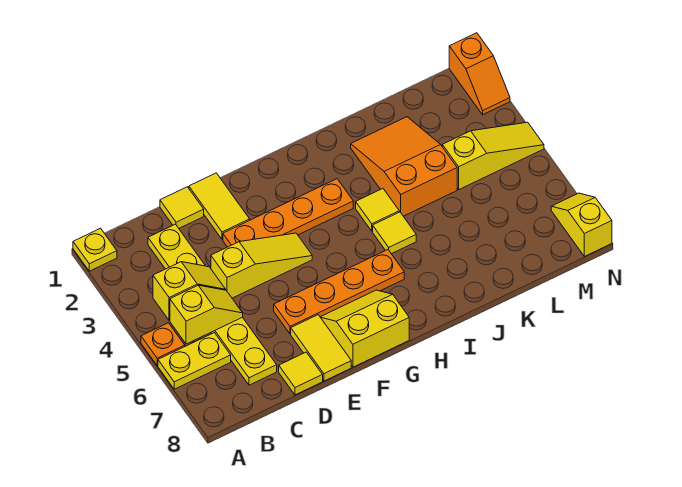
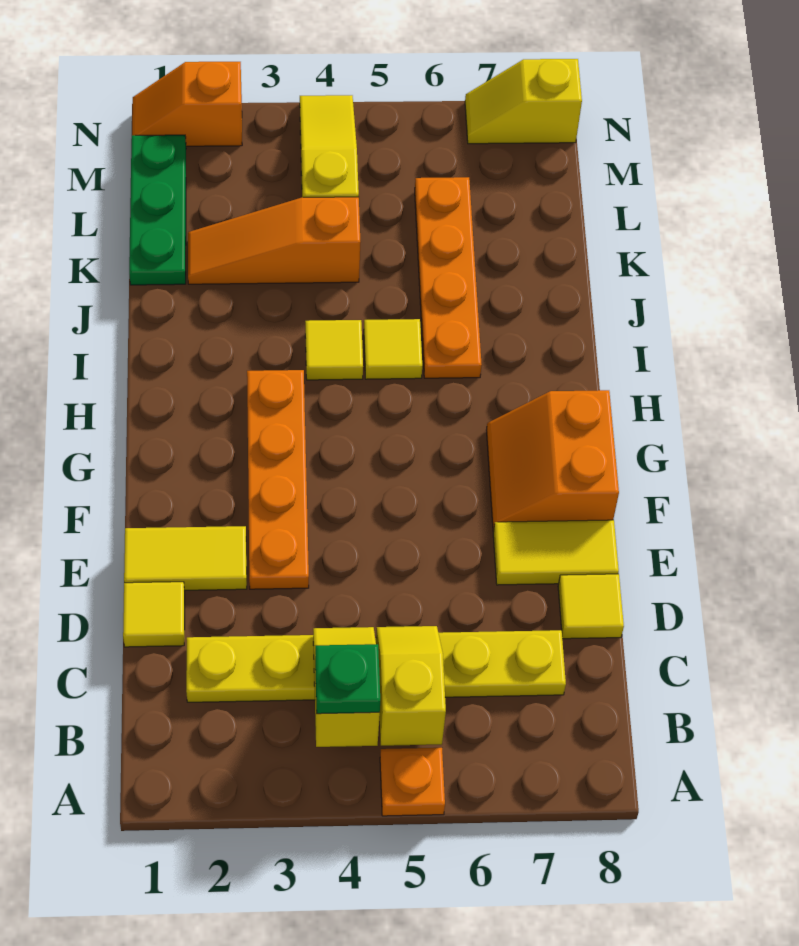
yellow 1x1 plate [73,228,117,271] -> none
yellow 1x2 plate [158,333,231,389] -> none
none -> green 1x1 plate [315,644,380,714]
yellow 1x3 slope [211,233,312,298] -> none
orange 1x4 plate [274,250,404,334] -> orange 1x4 plate moved to [415,177,482,378]
yellow 2x2 slope [321,290,409,367] -> orange 2x2 slope [486,390,619,531]
orange 2x3 slope [351,117,457,216] -> orange 1x3 slope [188,197,361,284]
none -> green 1x3 plate [129,135,186,285]
orange 1x2 slope [449,33,510,115] -> orange 1x2 slope turned to [132,62,242,146]

